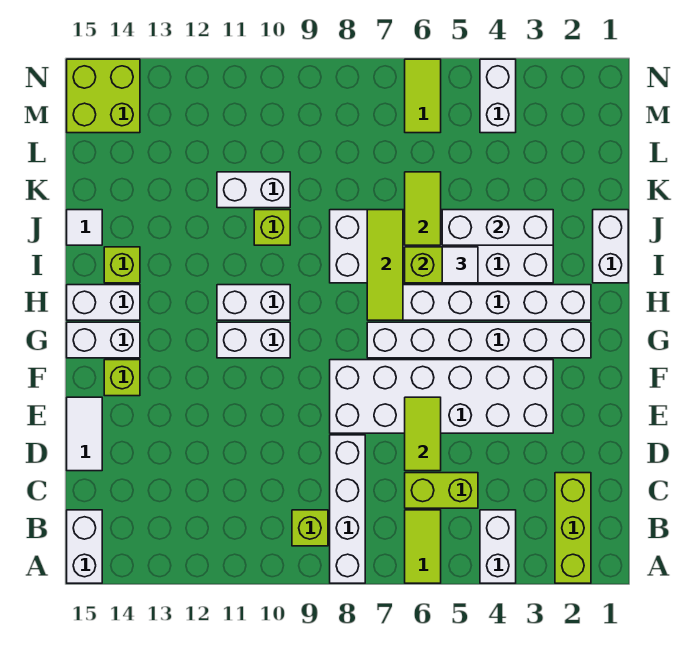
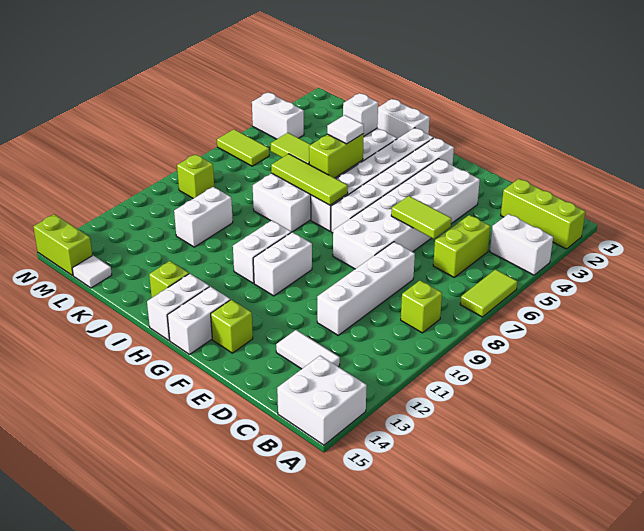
lime 1x2 tile [405,510,441,583] -> lime 1x2 tile turned to [460,269,517,317]
white 1x4 brick [330,435,365,583] -> white 1x4 brick turned to [317,242,415,335]
white 1x2 brick [67,510,102,583] -> white 2x2 brick [277,356,367,445]
white 1x2 tile [67,397,102,471] -> white 1x2 tile moved to [276,330,340,369]
white 1x3 brick [442,210,553,245] -> white 1x1 brick [343,93,378,136]
lime 1x1 brick [254,210,290,245] -> lime 1x1 brick moved to [177,154,214,199]
white 1x1 tile [67,210,102,245] -> white 1x1 tile moved to [72,256,112,288]
lime 2x2 brick [67,59,140,133] -> lime 1x2 brick [33,214,92,276]

